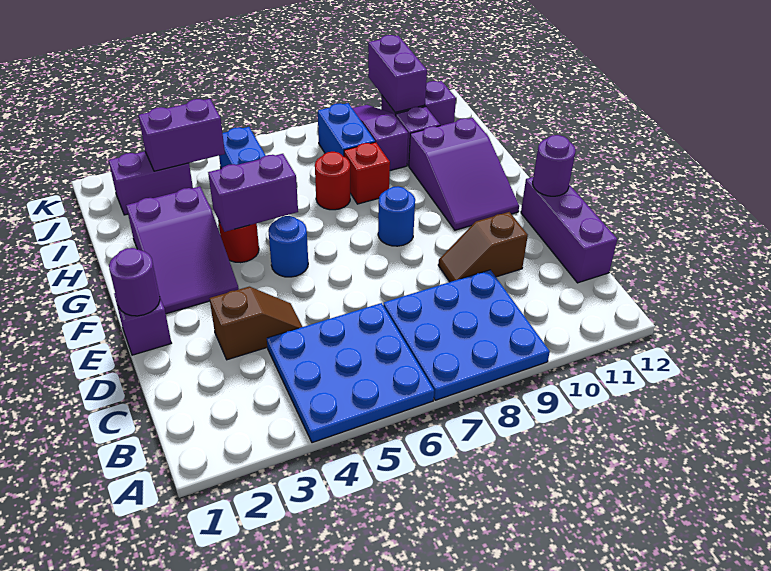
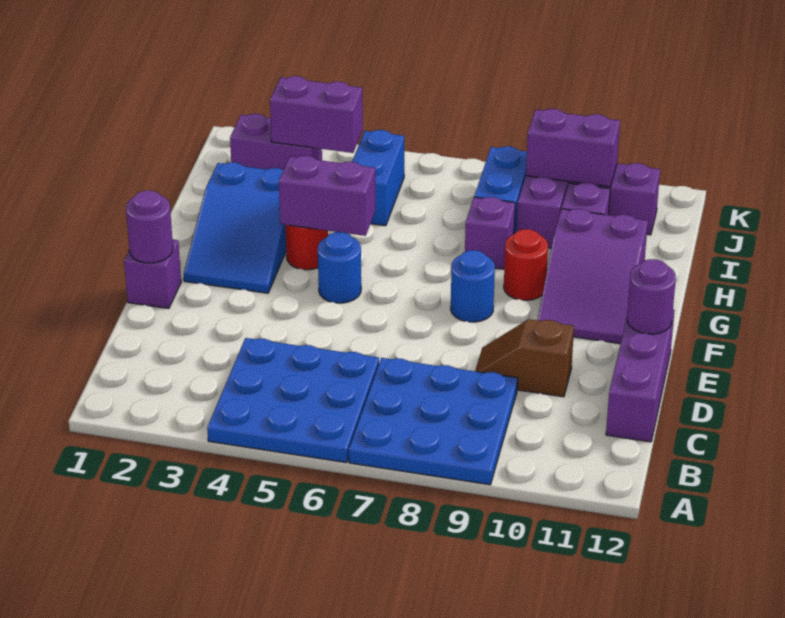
brown 1x2 slope [209,287,302,360] -> none
purple 2x3 slope [126,187,239,314] -> blue 2x3 slope [184,162,286,293]
red 1x1 round brick [315,152,350,210] -> red 1x1 round brick moved to [504,229,548,300]
red 1x1 brick [344,142,390,204] -> purple 1x1 brick [465,197,515,269]
purple 1x2 brick [368,35,427,112] -> purple 1x2 brick turned to [526,109,620,187]

